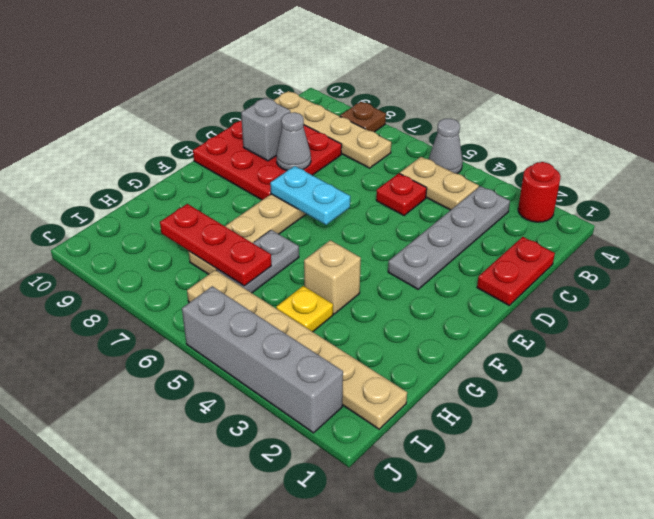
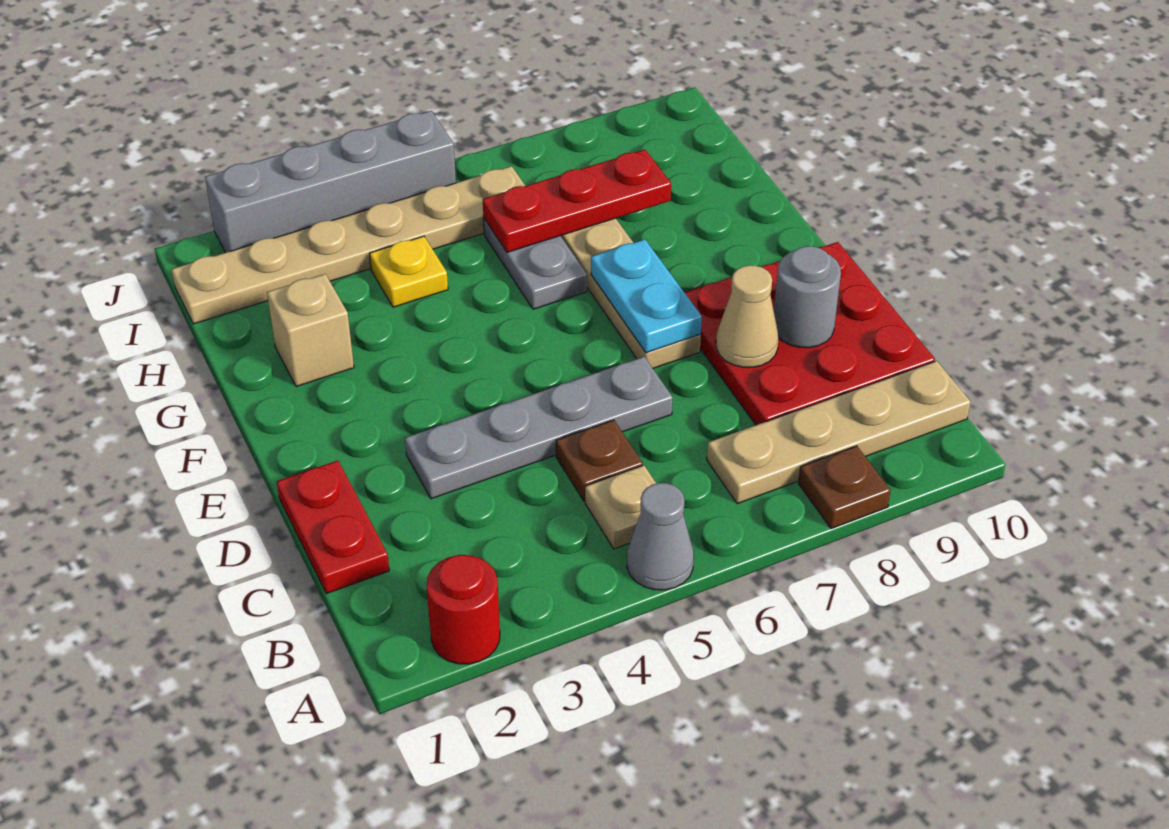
grey 1x4 plate [388,186,510,289] -> grey 1x4 plate turned to [405,357,673,499]
tan 1x2 plate [400,157,479,210] -> tan 1x1 plate [585,465,656,549]
red 1x1 plate [376,173,427,216] -> brown 1x1 plate [556,420,643,501]
grey 1x1 cone [276,112,311,170] -> tan 1x1 cone [716,265,778,367]
grey 1x1 brick [241,98,290,161] -> grey 1x1 round brick [774,246,841,348]
cyan 1x2 plate [270,166,350,225] -> cyan 1x2 plate turned to [591,239,702,353]
tan 1x1 brick [304,240,361,314] -> tan 1x1 brick moved to [267,274,354,387]

